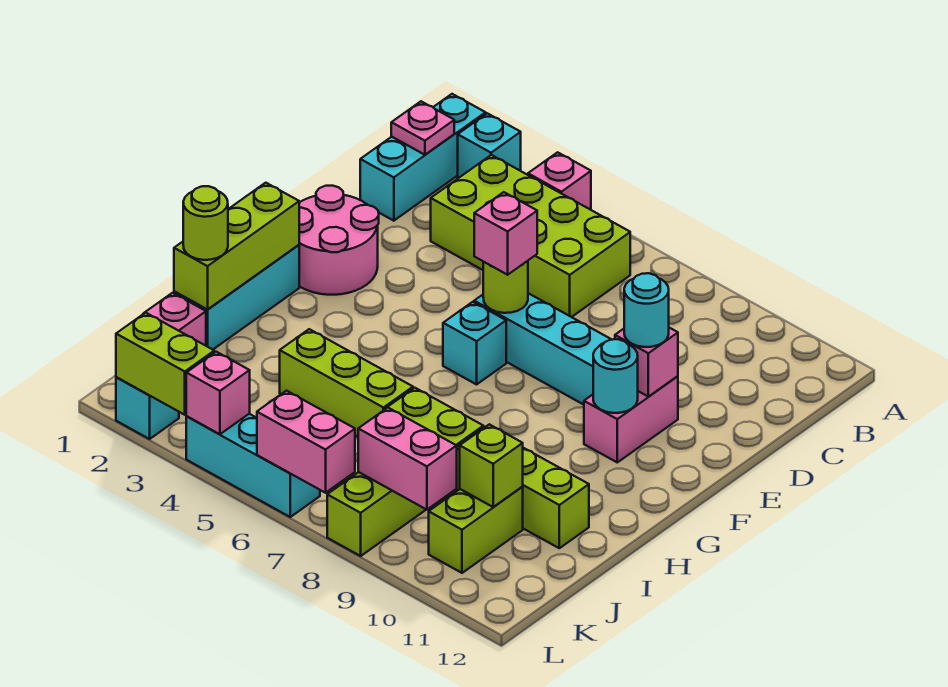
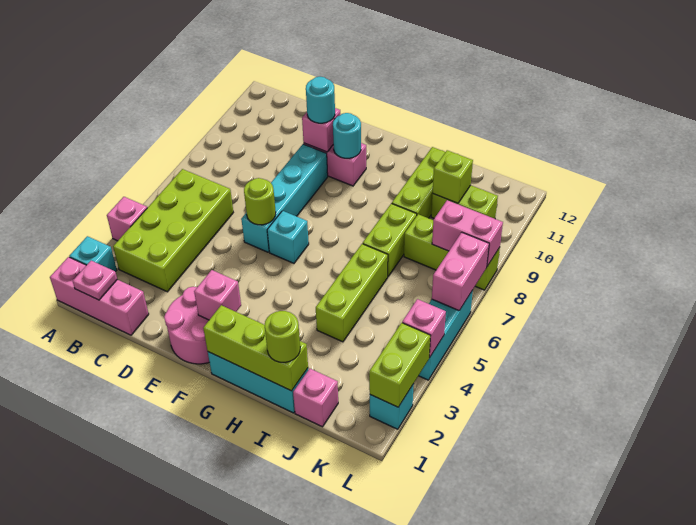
cyan 1x3 brick [360,94,486,221] -> pink 1x3 brick [50,257,149,335]
pink 1x1 brick [474,192,537,275] -> pink 1x1 brick moved to [194,270,241,320]
pink 1x2 brick [358,408,457,510] -> pink 1x2 brick turned to [432,200,503,266]

